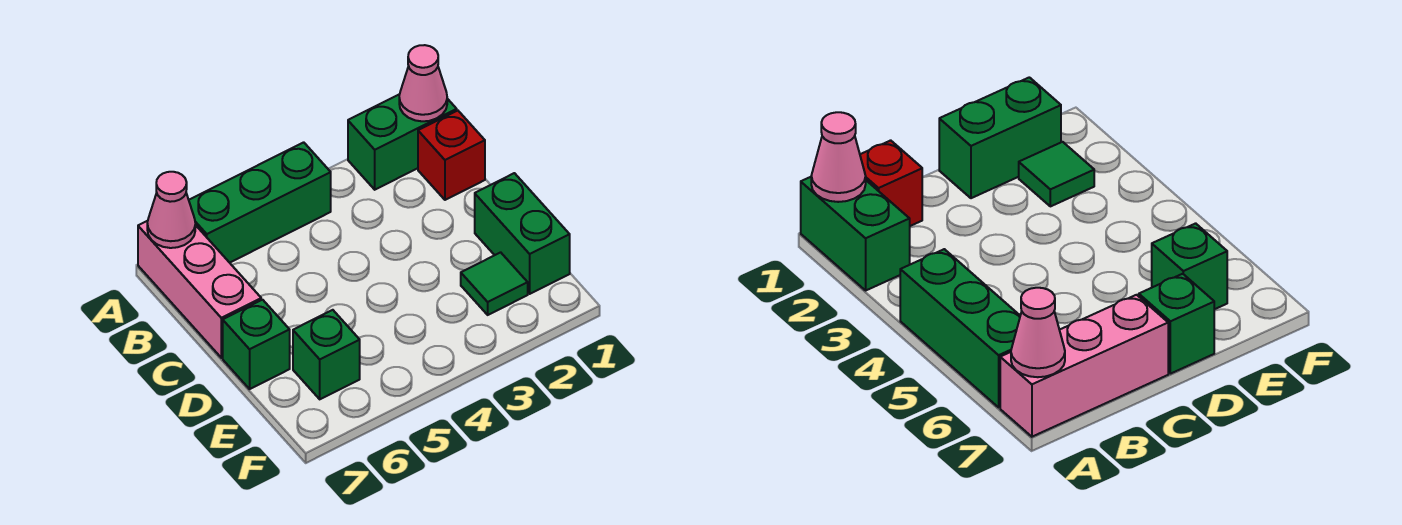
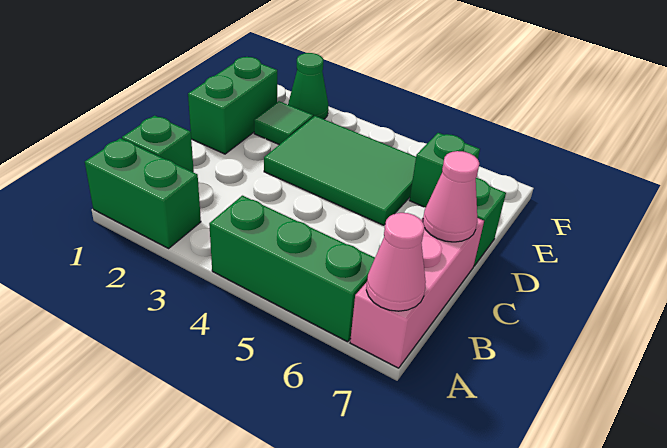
pink 1x1 cone [399,45,447,121] -> pink 1x1 cone moved to [423,151,479,242]
red 1x1 brick [418,111,485,200] -> green 1x1 brick [122,116,194,172]
none -> green 2x3 tile [264,116,416,225]
none -> green 1x1 cone [288,53,328,119]

